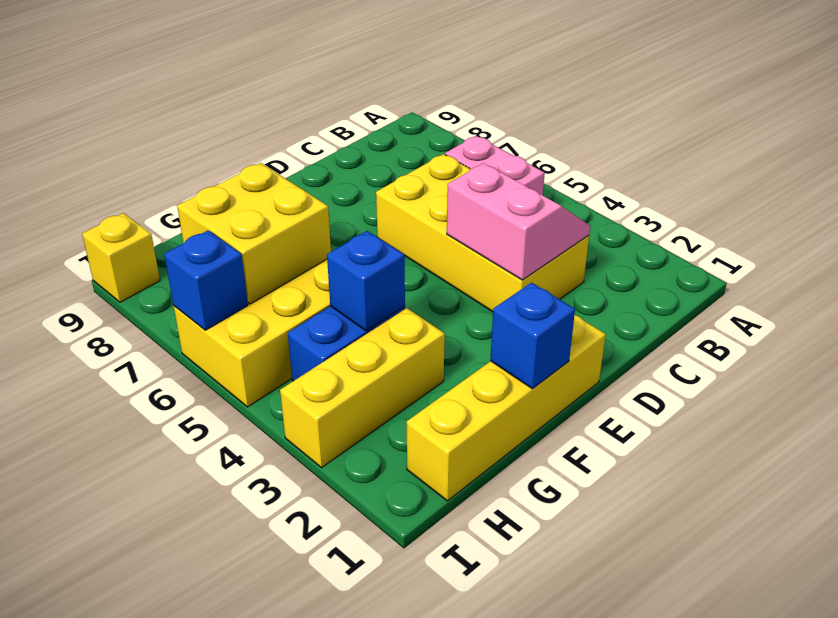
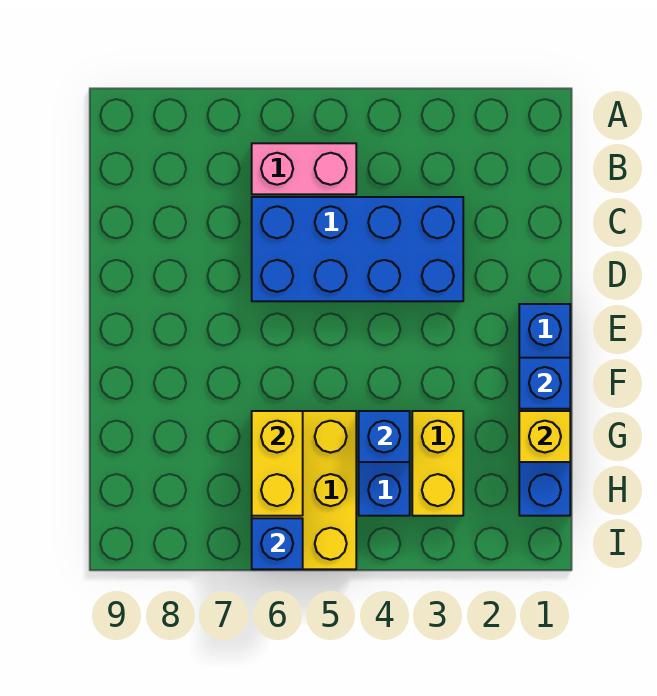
yellow 2x4 brick [376,154,589,312] -> blue 2x4 brick [252,197,463,301]
pink 2x2 slope [447,163,590,280] -> none
yellow 1x4 brick [407,315,606,501] -> blue 1x4 brick [519,304,570,516]
yellow 1x3 brick [280,308,445,468] -> yellow 1x2 brick [412,411,463,516]
yellow 2x2 brick [177,163,331,304] -> yellow 1x2 brick [252,411,303,516]
yellow 1x1 brick [82,213,160,302] -> yellow 1x1 brick moved to [519,411,570,462]

